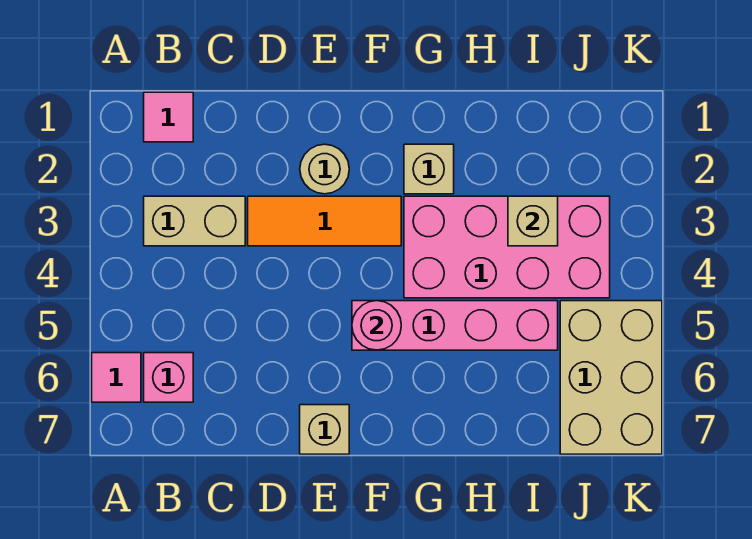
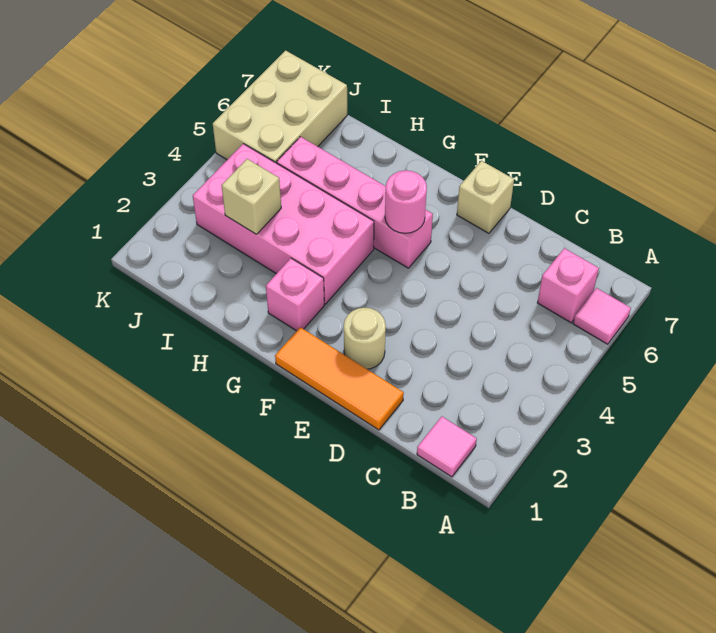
tan 1x2 brick [144,196,245,246] -> none
orange 1x3 tile [248,196,401,246] -> orange 1x3 tile moved to [275,327,404,430]
tan 1x1 brick [404,144,454,194] -> pink 1x1 brick [266,258,324,331]

